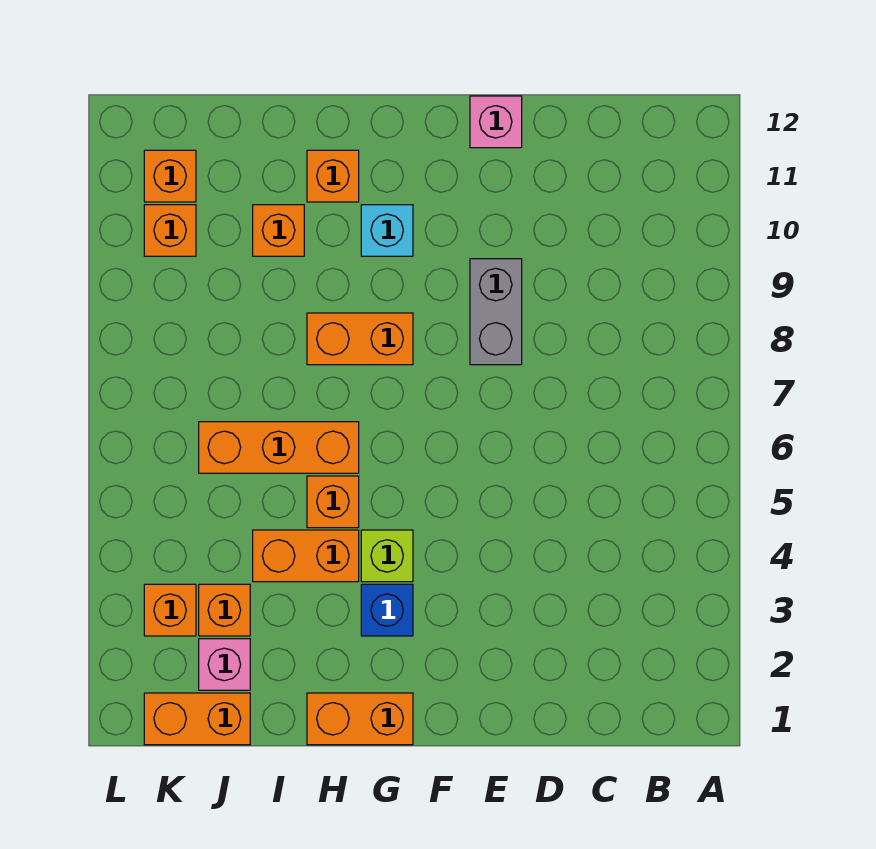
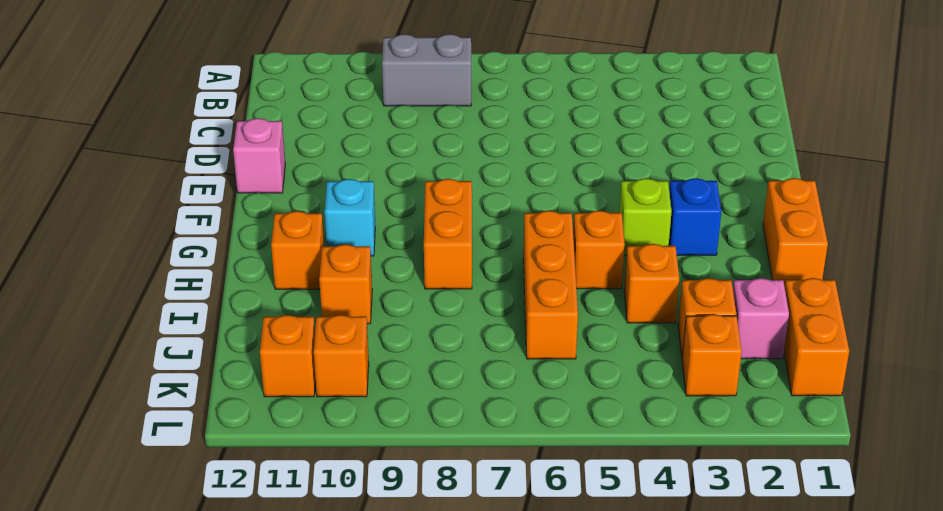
grey 1x2 brick [470,259,522,365] -> grey 1x2 brick moved to [382,34,471,106]
orange 1x2 brick [253,530,359,582] -> orange 1x1 brick [624,244,679,323]

